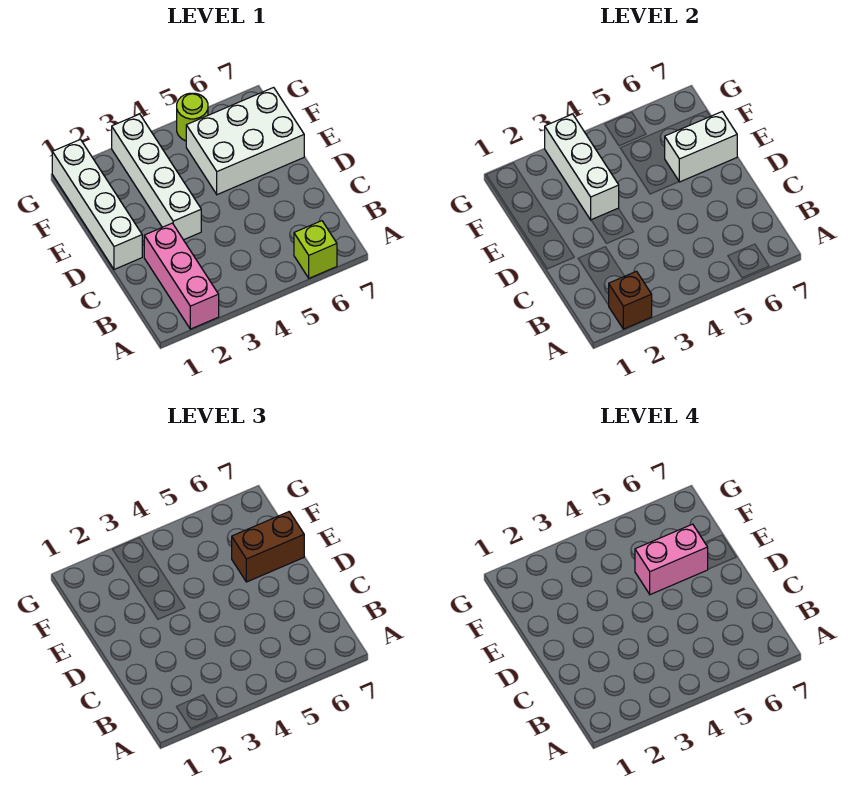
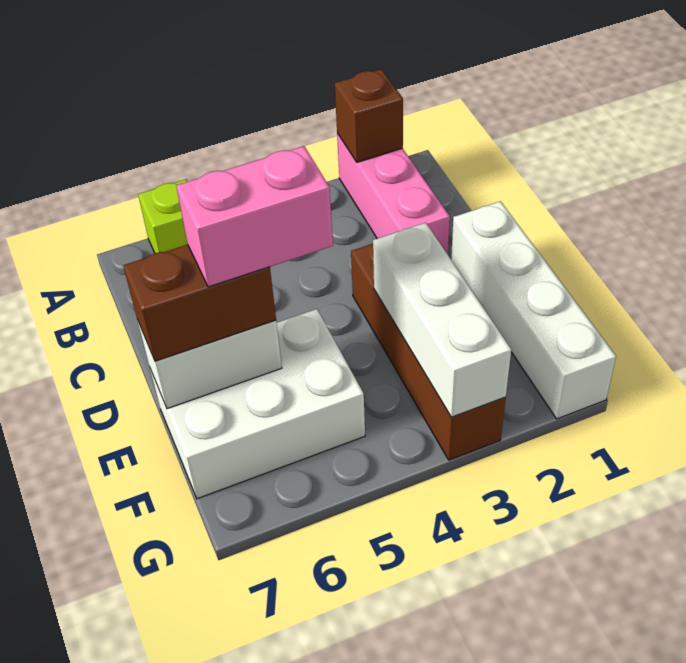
white 1x4 brick [112,114,201,240] -> brown 1x4 brick [351,244,506,460]
lime 1x1 round brick [177,93,208,141] -> none

